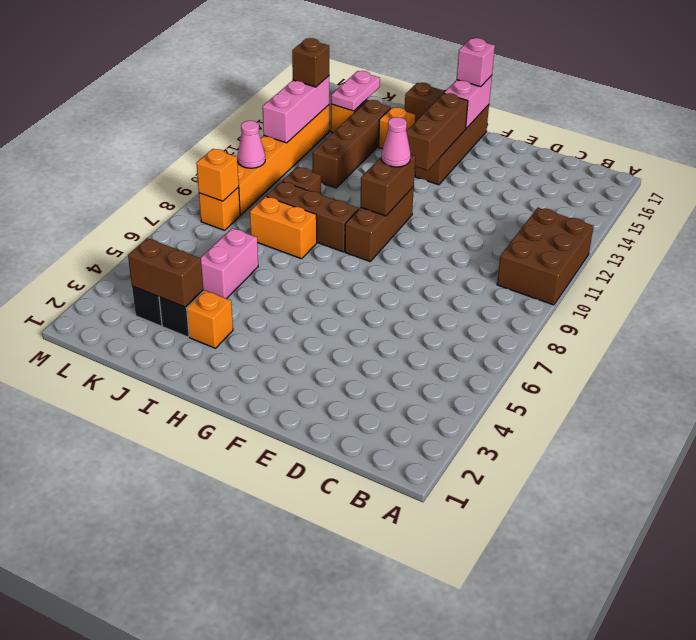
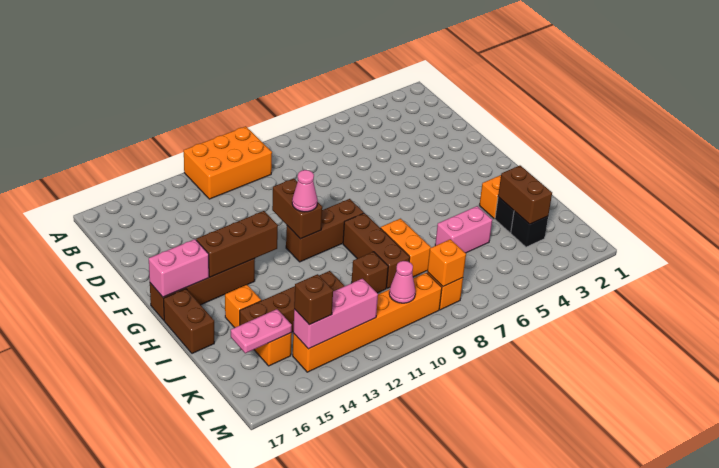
brown 2x3 brick [497,208,594,305] -> orange 2x3 brick [184,126,272,199]
brown 1x2 brick [360,155,415,216] -> brown 1x2 brick turned to [272,178,322,239]
pink 1x1 brick [457,38,495,87] -> none

